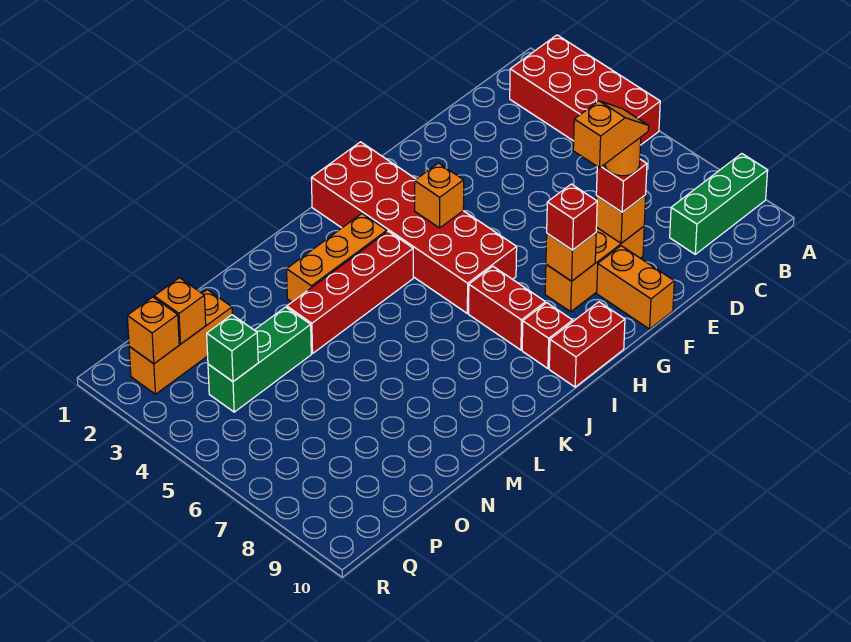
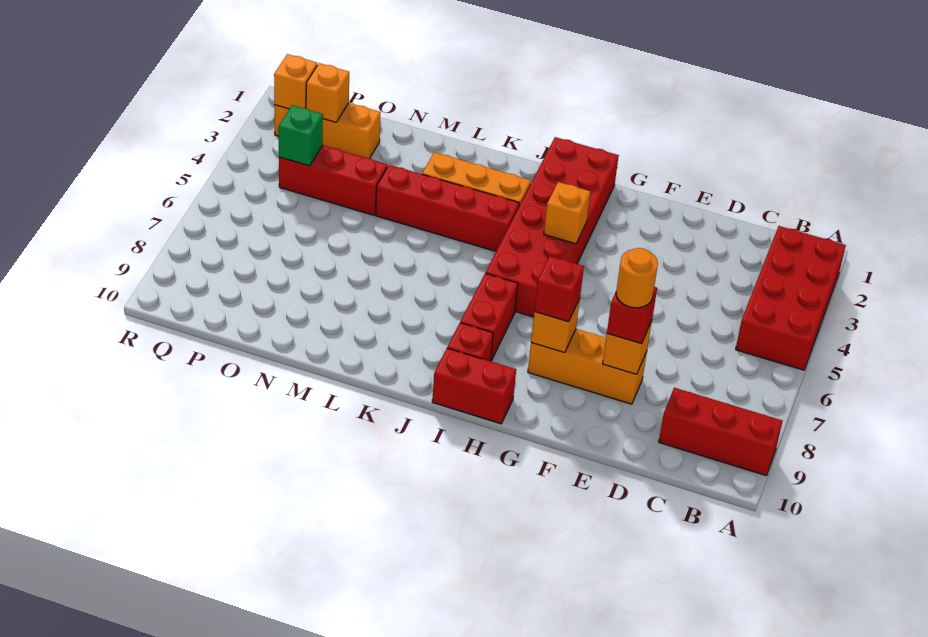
green 1x3 brick [670,154,768,254] -> red 1x3 brick [659,388,782,475]
orange 1x2 slope [573,101,649,168] -> none
orange 1x2 brick [597,246,674,329] -> none
green 1x3 brick [208,307,311,412] -> red 1x3 brick [279,145,387,215]

